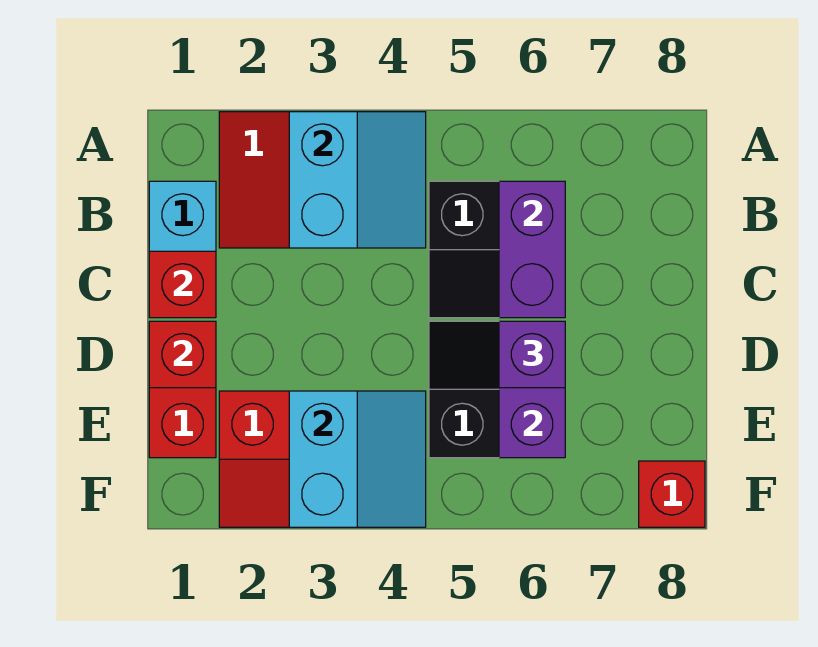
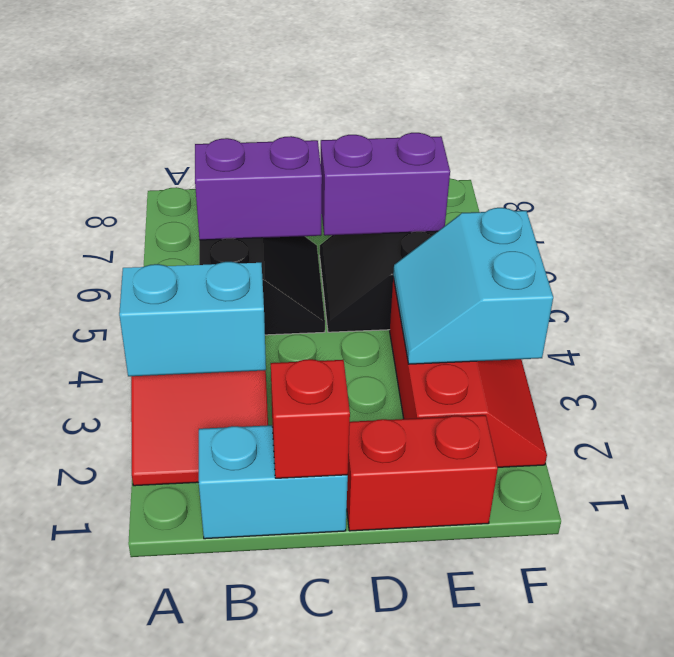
red 1x1 brick [149,321,216,388] -> none
purple 1x1 brick [499,321,565,388] -> none
cyan 2x2 slope [289,391,426,527] -> cyan 2x2 slope turned to [393,208,553,364]
red 1x1 brick [639,461,705,527] -> none

